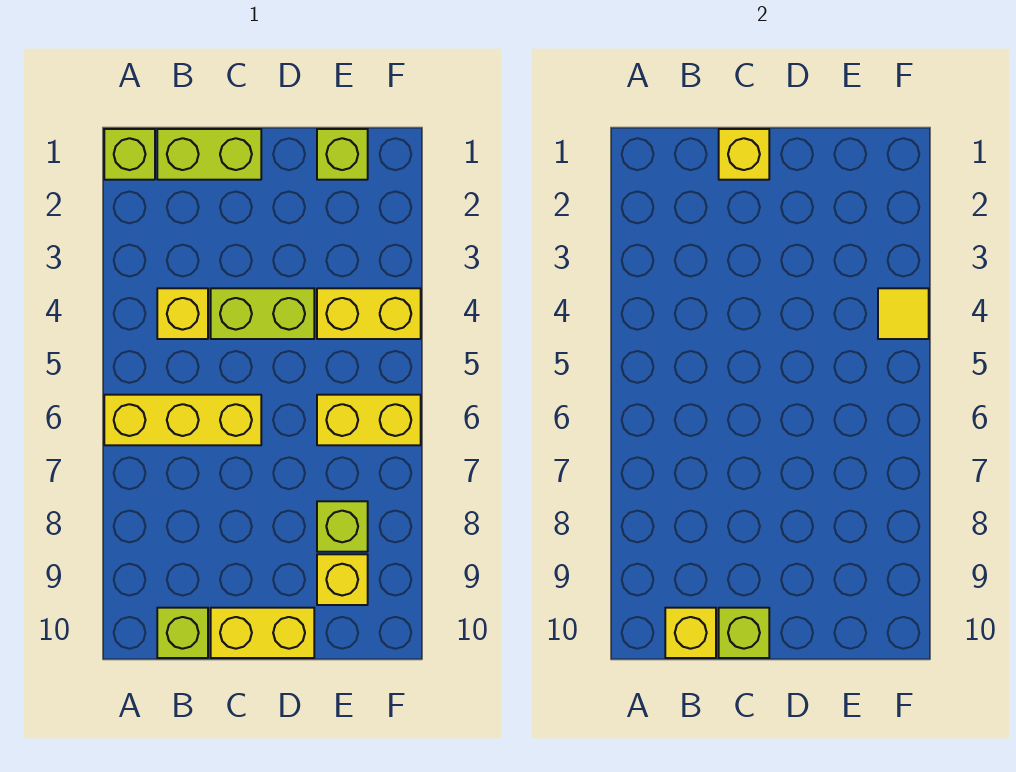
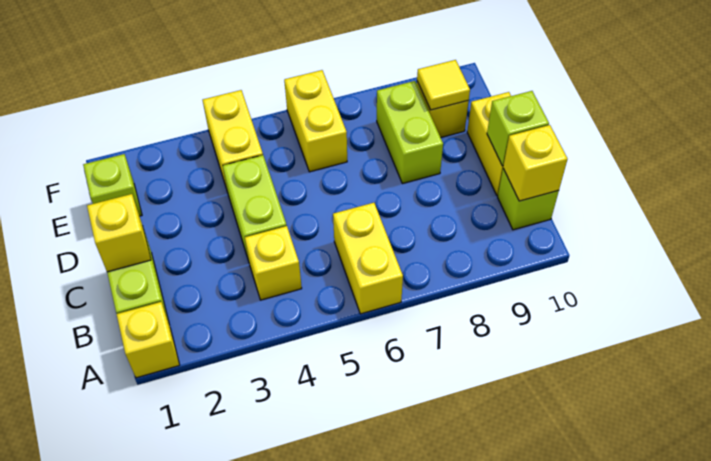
lime 1x1 brick [104,129,155,180] -> yellow 1x1 brick [117,302,179,378]
yellow 1x3 brick [104,395,261,445] -> yellow 1x2 brick [333,203,403,314]
lime 1x1 brick [317,501,368,552] -> lime 1x2 brick [377,81,443,184]
yellow 1x1 tile [878,288,929,339] -> yellow 1x1 tile moved to [417,60,470,110]

